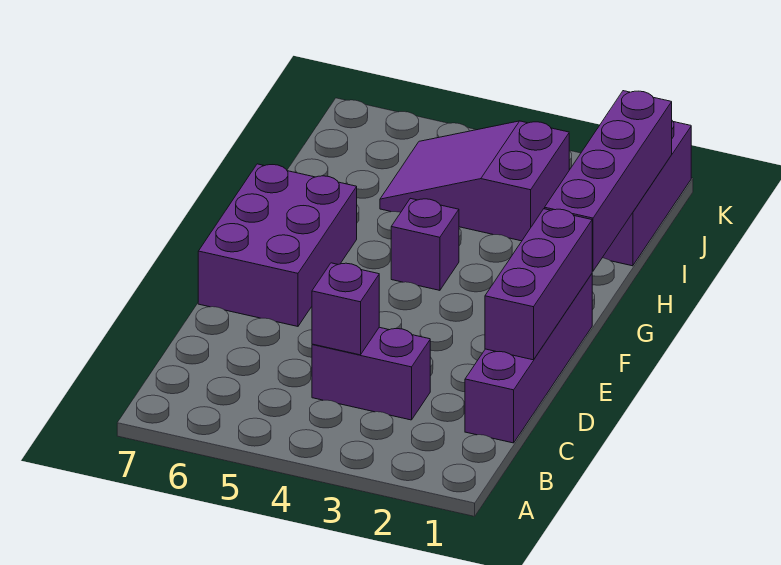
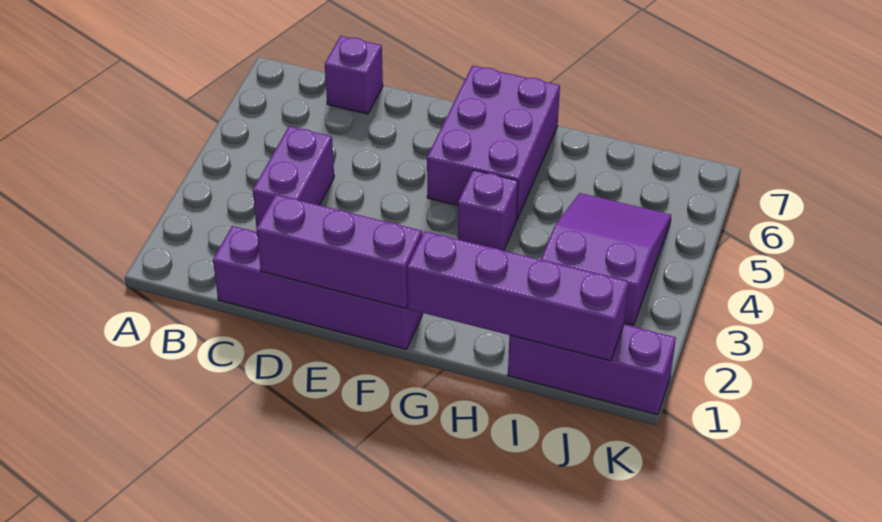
purple 1x1 brick [312,263,379,355] -> purple 1x1 brick moved to [325,36,383,114]
purple 2x3 brick [198,164,357,326] -> purple 2x3 brick turned to [427,65,560,219]

